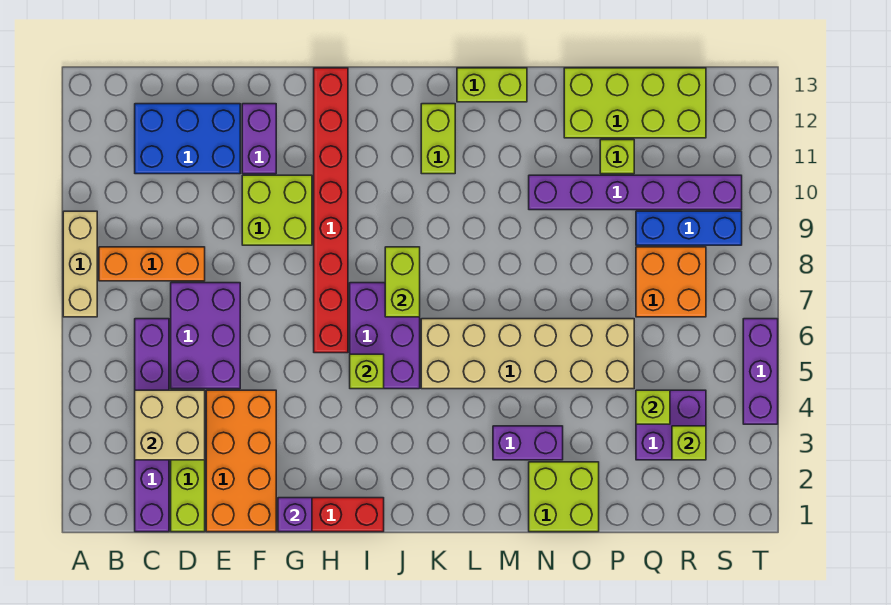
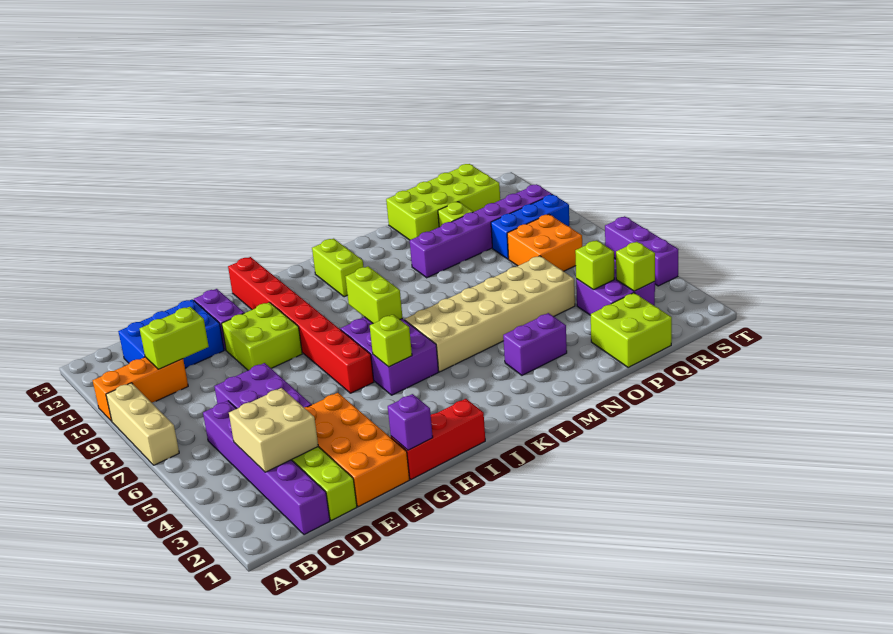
orange 1x3 brick [99,247,205,281] -> orange 1x3 brick moved to [93,357,188,421]
lime 1x2 brick [457,68,527,102] -> lime 1x2 brick moved to [140,307,209,369]
lime 2x2 brick [529,462,599,532] -> lime 2x2 brick moved to [591,293,672,368]

